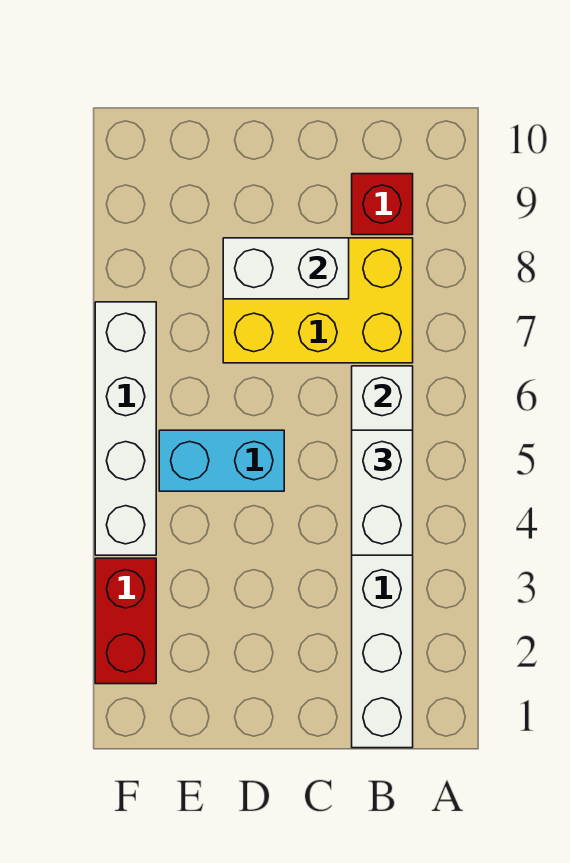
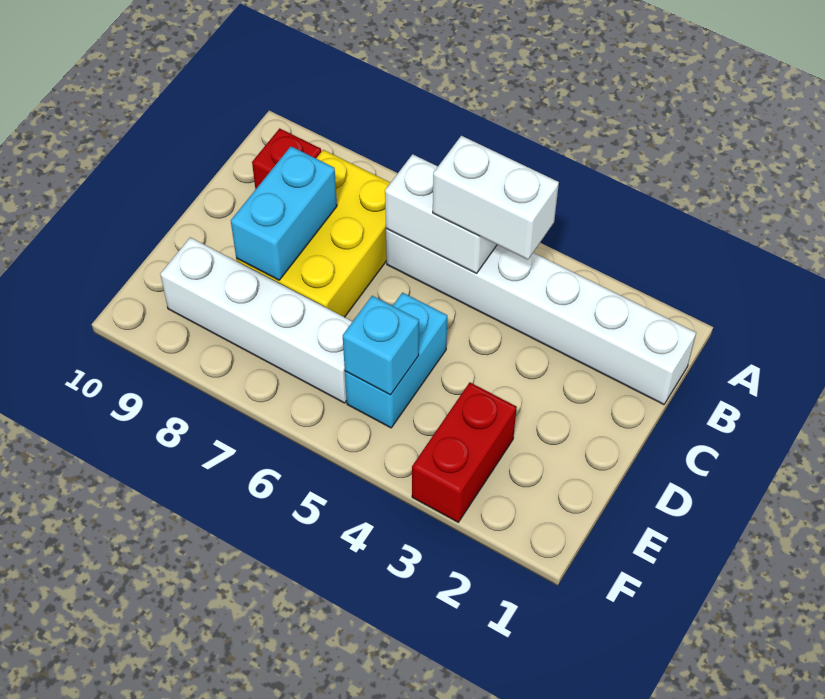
white 1x2 brick [223,238,349,299] -> cyan 1x2 brick [231,147,337,280]
none -> cyan 1x1 brick [343,296,419,395]
red 1x2 brick [95,558,156,684] -> red 1x2 brick turned to [412,382,517,522]
white 1x4 brick [95,302,156,555] -> white 1x4 brick moved to [160,237,353,403]

